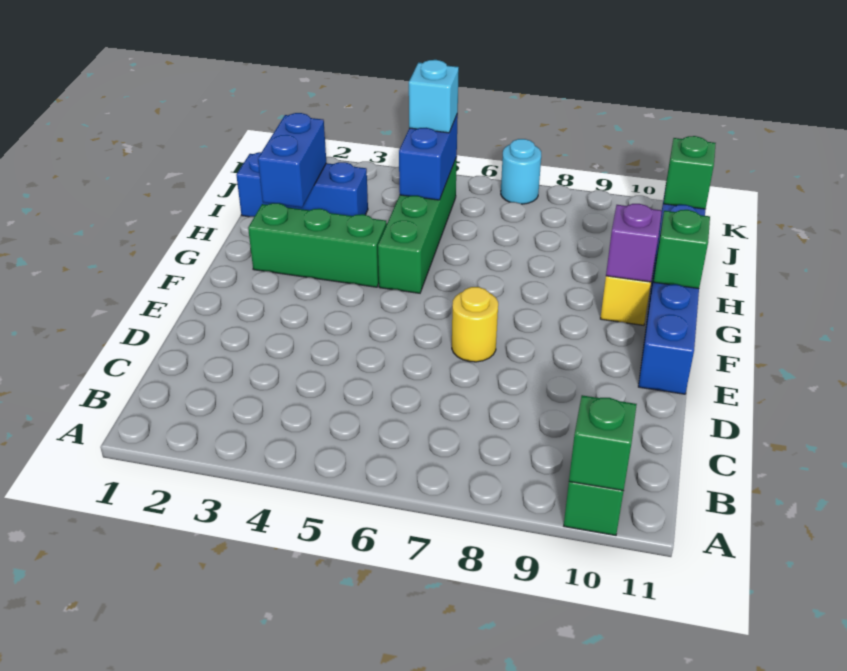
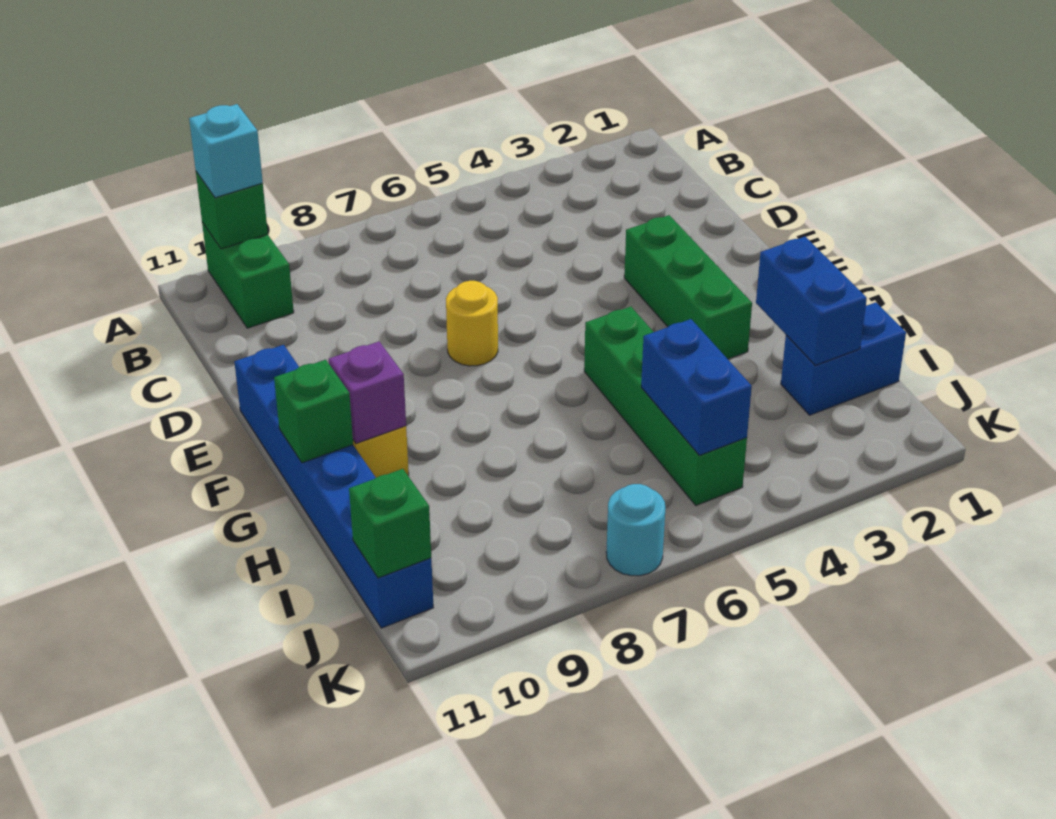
green 1x3 brick [248,203,387,287] -> green 1x3 brick turned to [624,215,752,359]
blue 1x3 brick [236,152,368,217] -> blue 1x2 brick [781,302,906,415]
cyan 1x1 brick [409,60,459,133] -> cyan 1x1 brick moved to [189,104,263,198]

